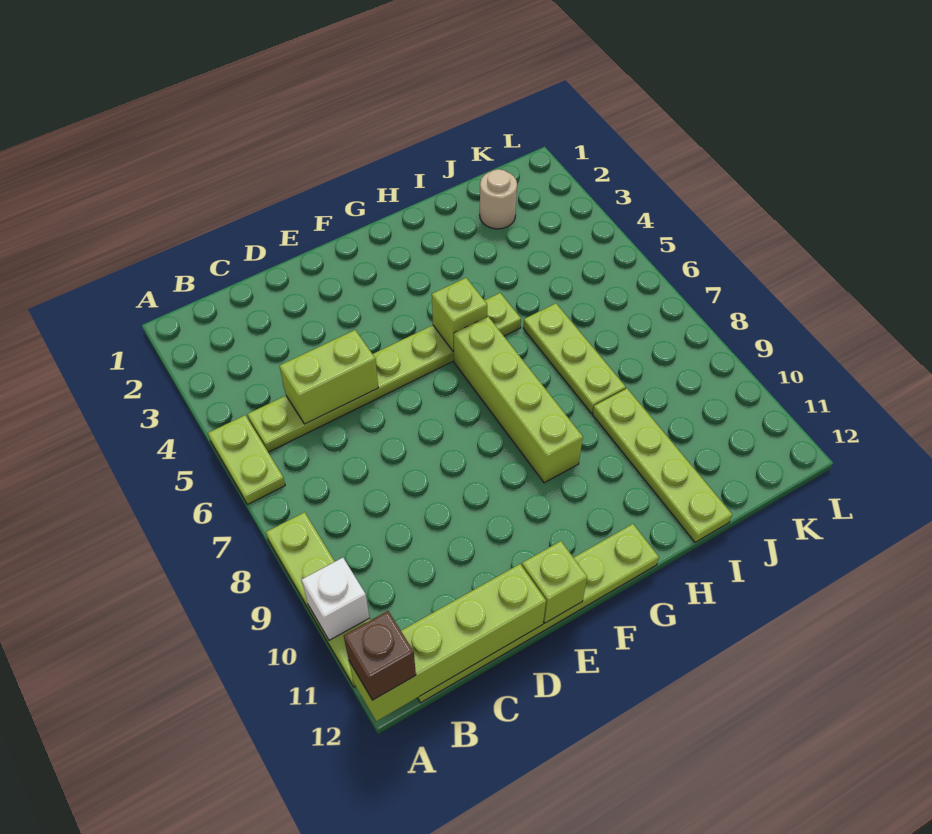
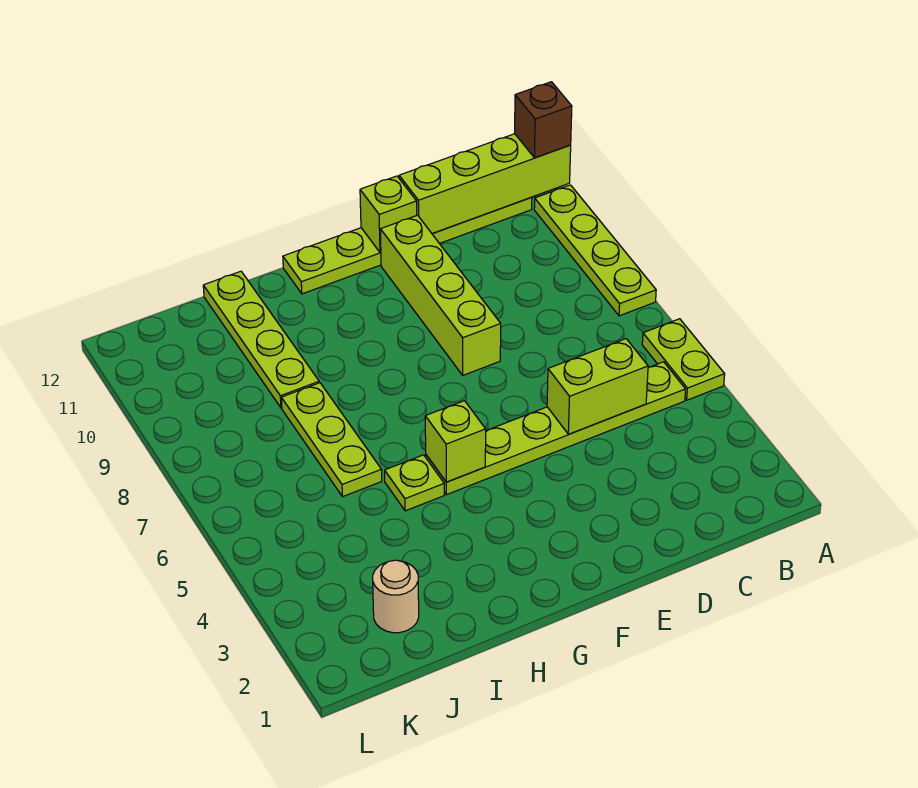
white 1x1 brick [302,558,369,640] -> none
lime 1x4 brick [454,317,583,483] -> lime 1x4 brick moved to [380,215,501,375]

